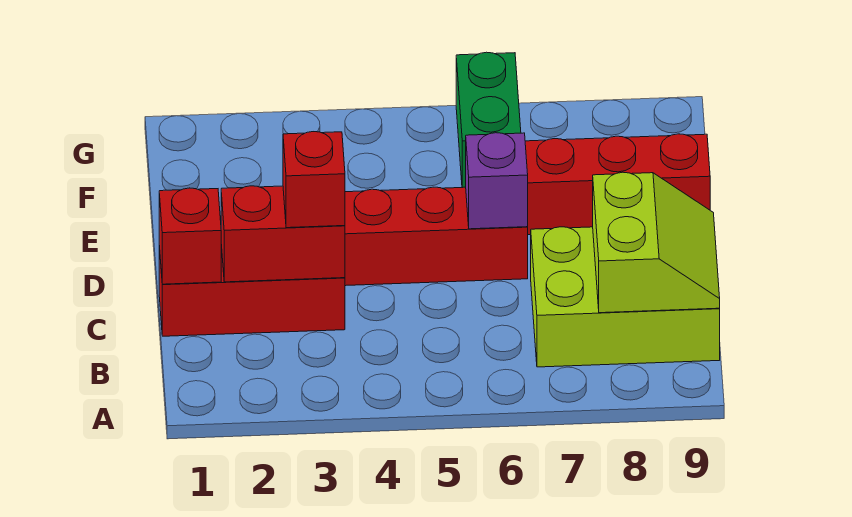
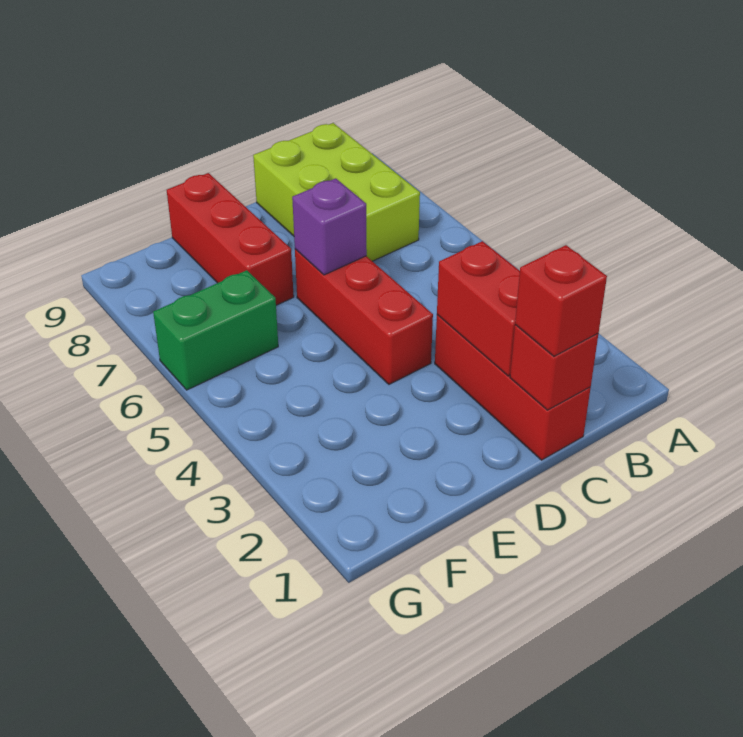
lime 2x2 slope [593,172,720,313] -> none
red 1x1 brick [283,132,345,228] -> red 1x1 brick moved to [515,245,607,356]

